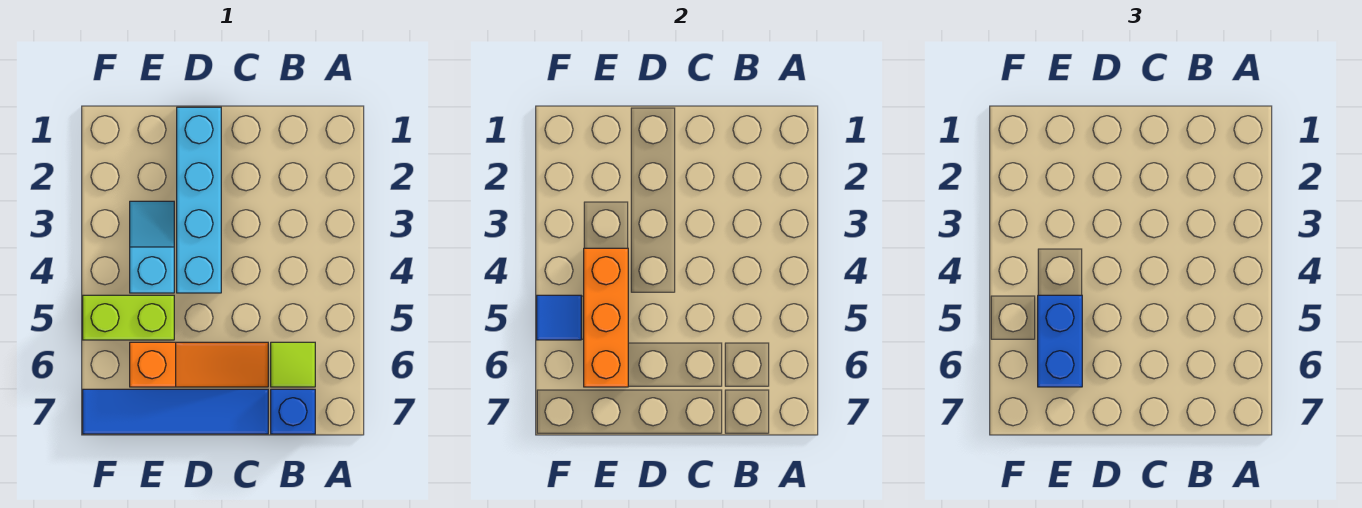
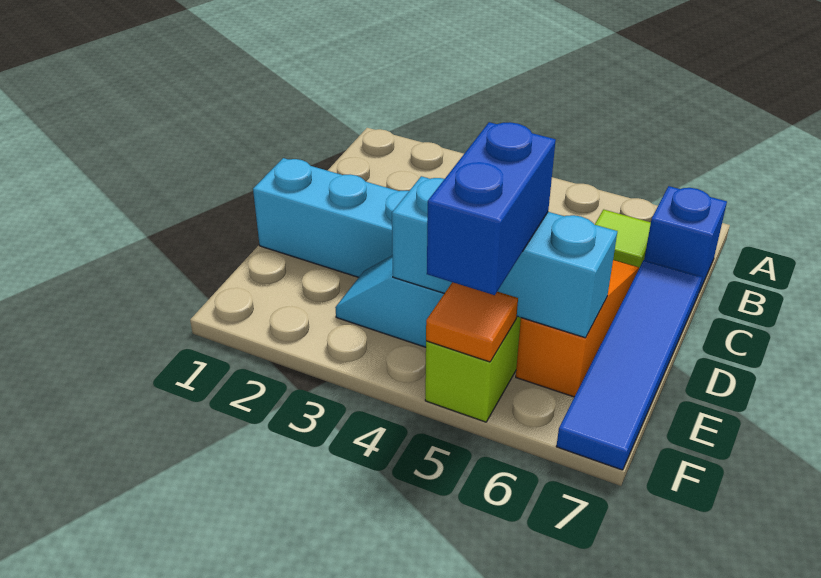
orange 1x3 brick [584,248,628,387] -> cyan 1x3 brick [392,176,617,338]
blue 1x2 brick [1038,295,1082,387] -> blue 1x2 brick turned to [427,122,556,295]
blue 1x1 tile [537,295,581,340] -> orange 1x1 tile [426,282,518,362]

